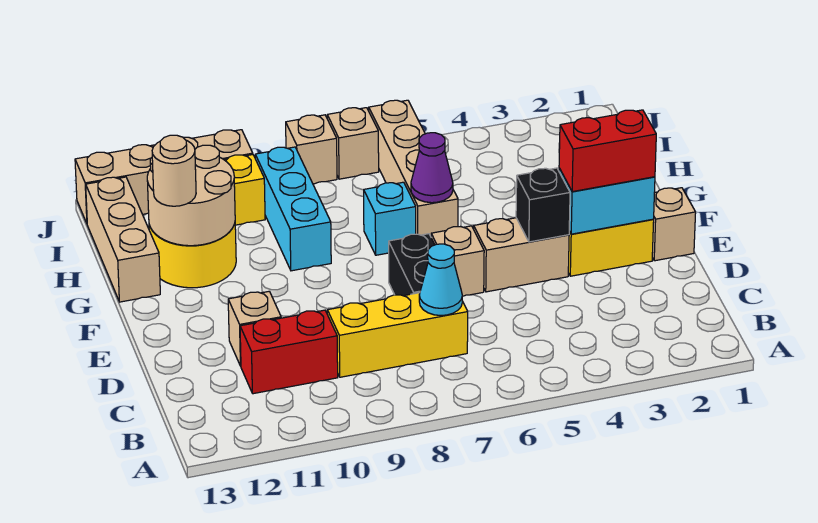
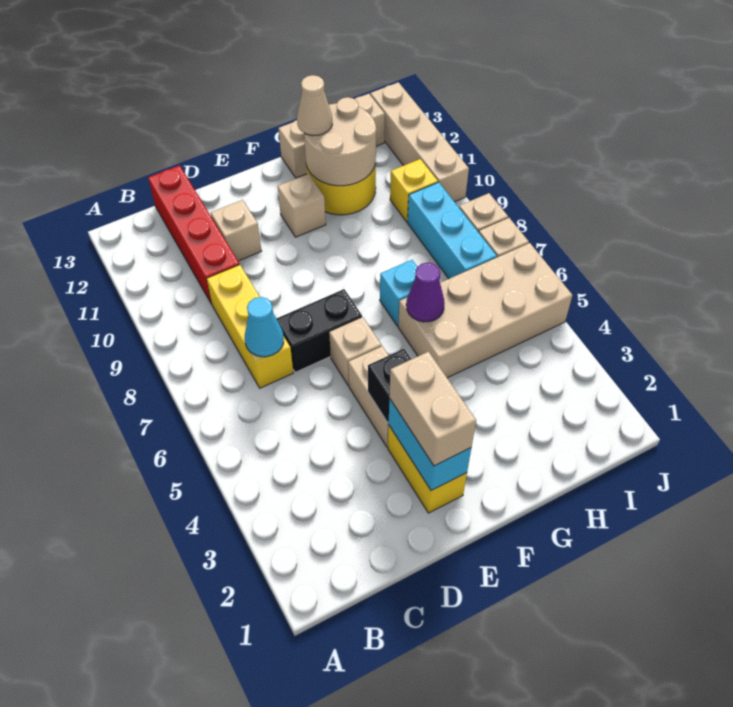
red 1x2 brick [240,310,338,394] -> red 1x4 brick [148,165,240,304]
tan 1x1 brick [652,188,696,261] -> tan 1x1 brick moved to [278,174,326,237]
red 1x2 brick [559,110,656,192] -> tan 1x2 brick [389,352,476,466]
tan 1x4 brick [369,100,458,236] -> tan 2x4 brick [398,243,573,378]
cyan 1x3 brick [255,147,331,271] -> cyan 1x3 brick turned to [407,182,497,279]
tan 1x1 round brick [152,135,196,206] -> tan 1x1 cone [297,75,332,136]

